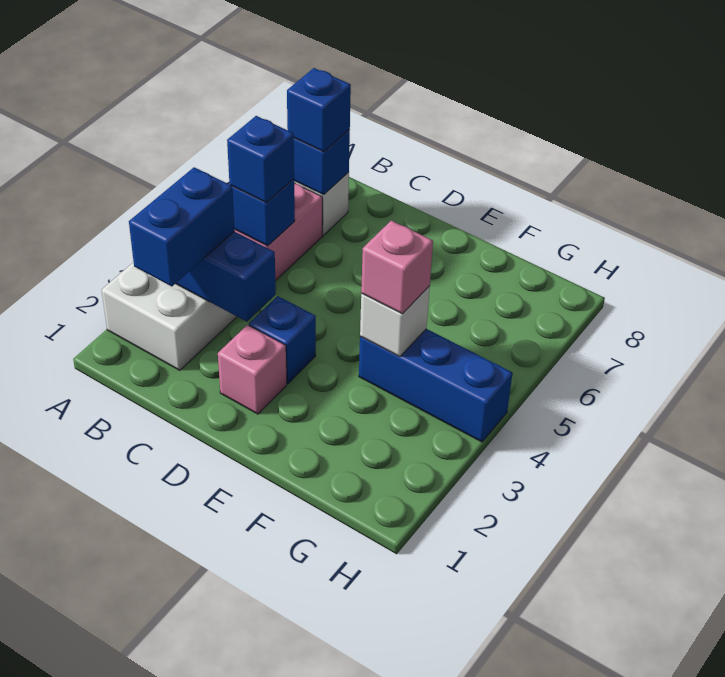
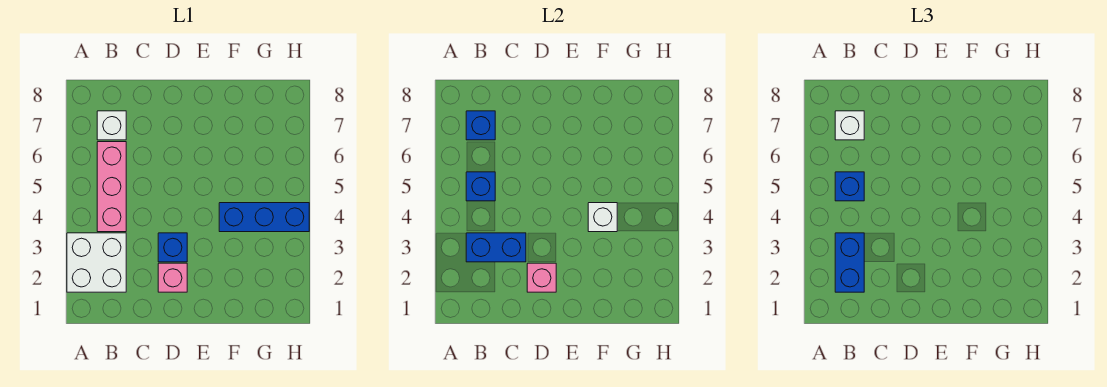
blue 1x1 brick [287,68,351,152] -> white 1x1 brick [835,111,864,140]
pink 1x1 brick [361,221,433,314] -> pink 1x1 brick moved to [527,263,556,292]

